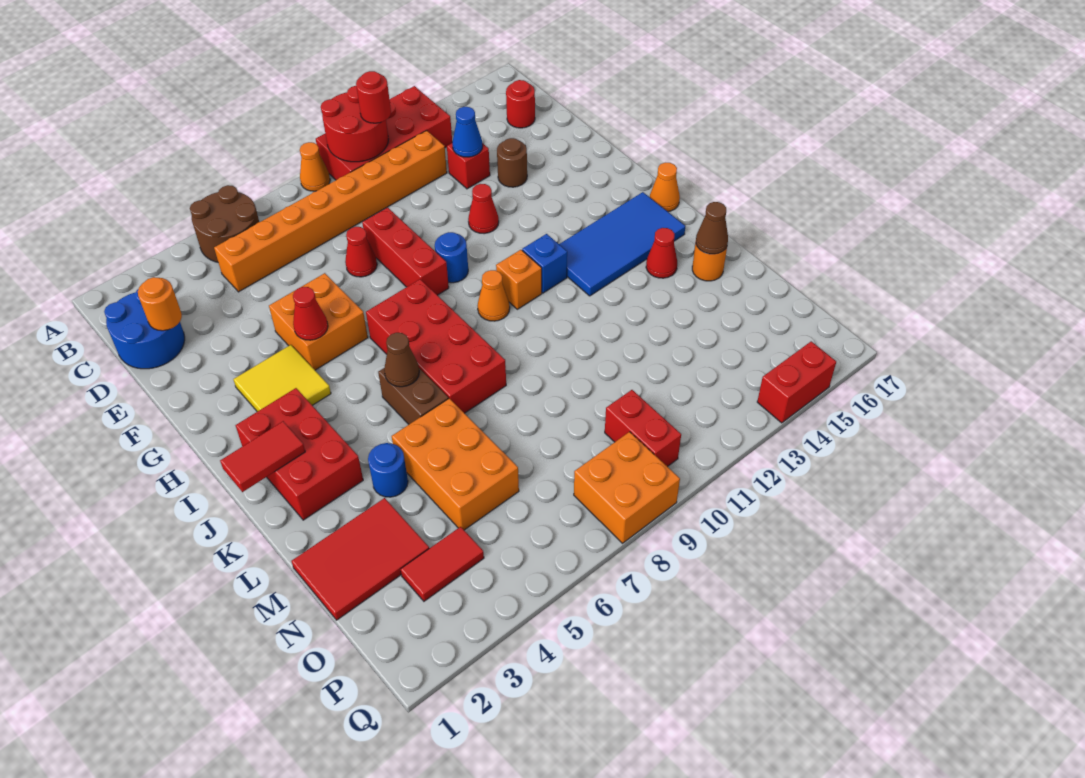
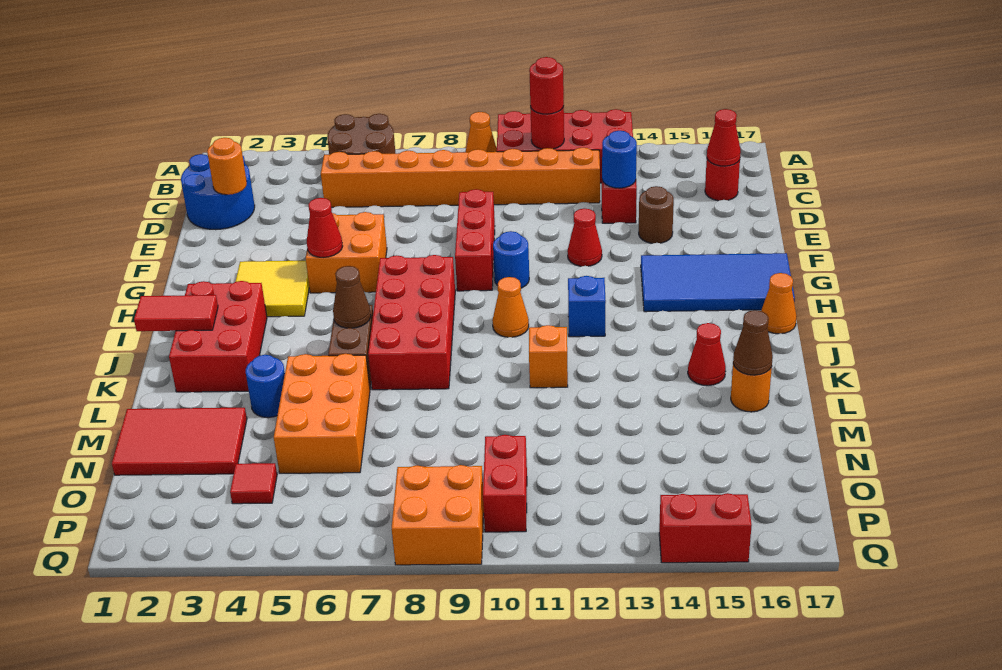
red 2x2 round brick [321,86,388,162] -> red 1x1 round brick [530,106,564,149]
blue 1x1 cone [452,107,483,157] -> blue 1x1 round brick [602,131,637,188]
red 1x1 cone [345,227,377,277] -> red 1x1 cone moved to [707,109,741,166]
orange 1x1 brick [496,250,542,309] -> orange 1x1 brick moved to [529,325,568,388]
blue 2x4 tile [559,192,685,296] -> blue 2x4 tile moved to [641,253,795,312]
red 1x2 tile [401,527,484,601] -> red 1x1 tile [230,463,277,504]

